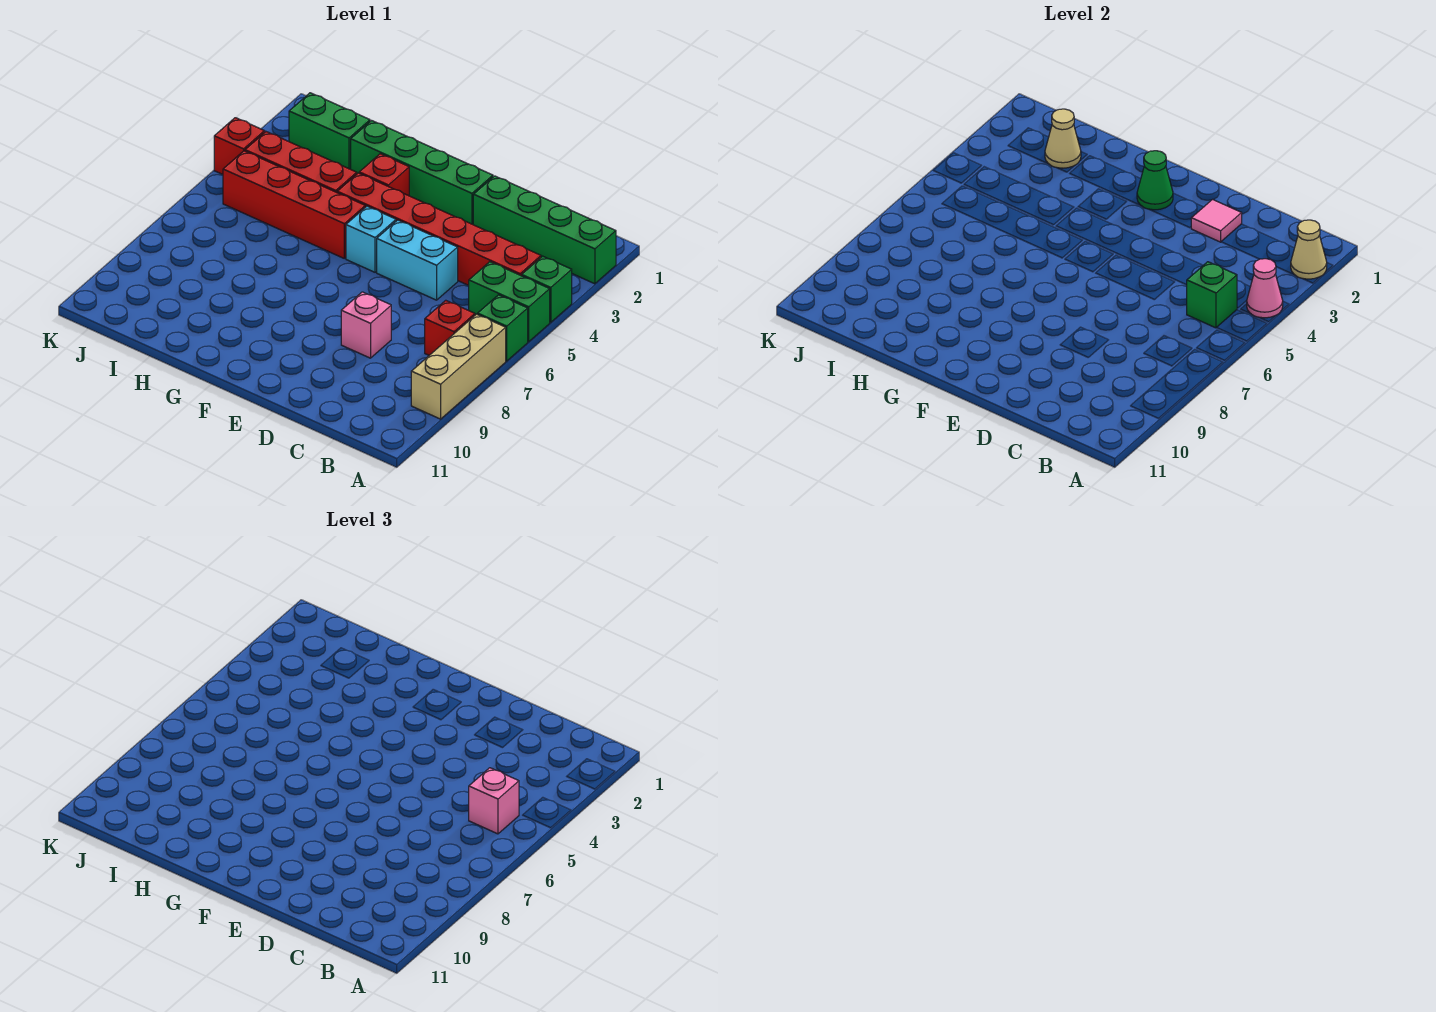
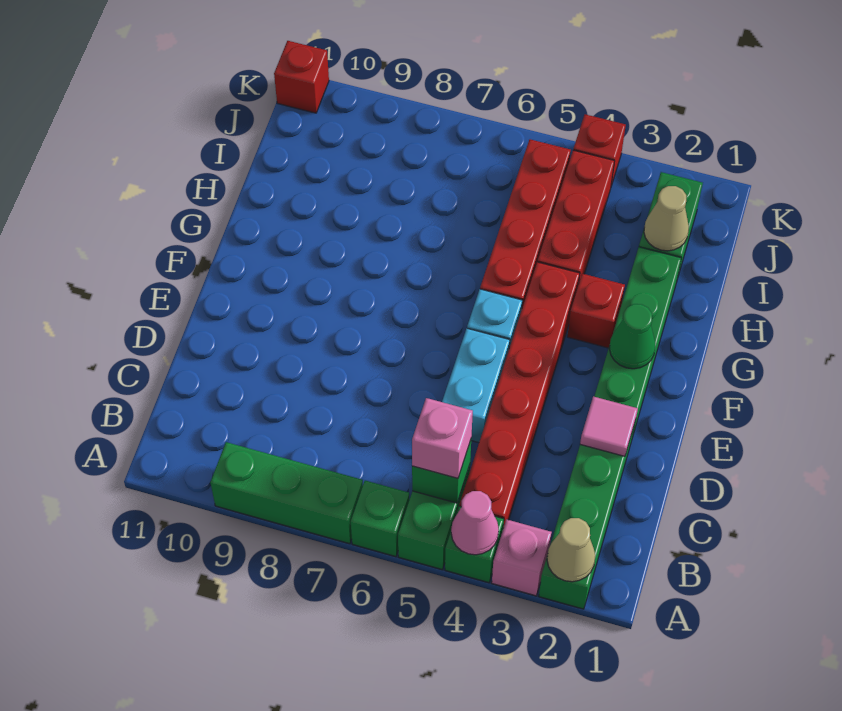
tan 1x3 brick [411,314,506,419] -> green 1x3 brick [210,442,363,544]
red 1x1 brick [425,300,475,355] -> red 1x1 brick moved to [274,41,329,113]
pink 1x1 brick [341,292,391,358] -> pink 1x1 brick moved to [492,519,552,596]

